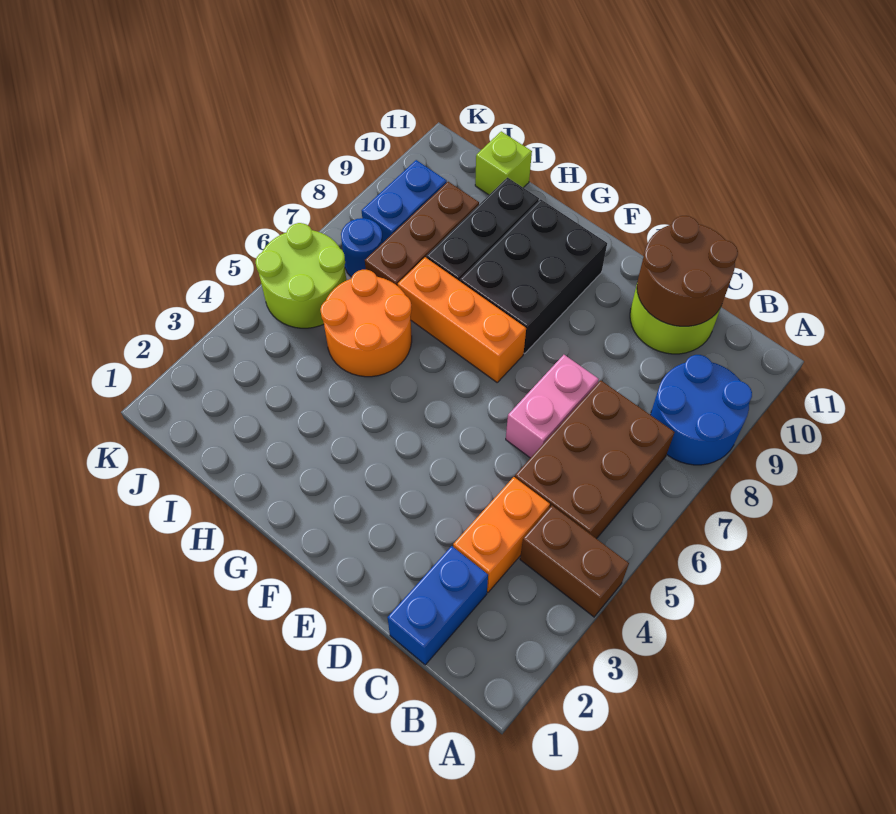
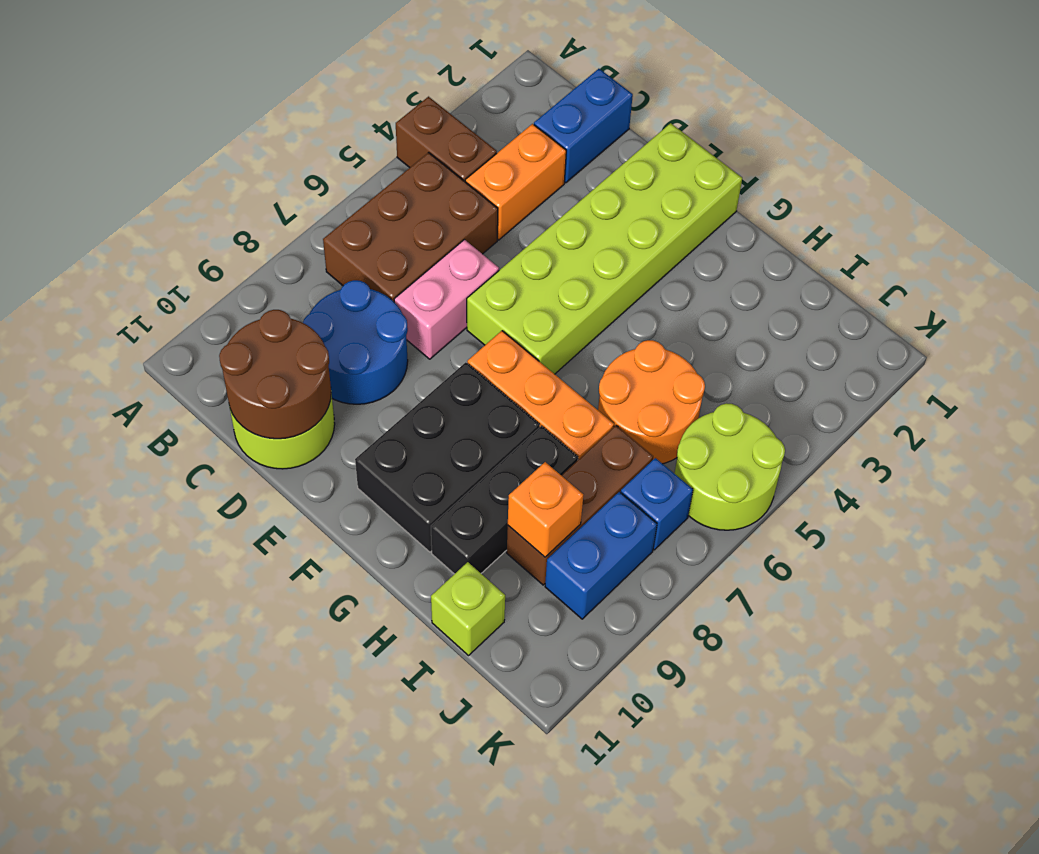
blue 2x2 round brick [651,355,752,465] -> blue 2x2 round brick moved to [303,280,408,404]
none -> lime 2x6 brick [467,123,742,374]
none -> orange 1x1 brick [508,462,583,557]
blue 1x1 round brick [341,218,383,277] -> blue 1x1 brick [621,458,693,550]

